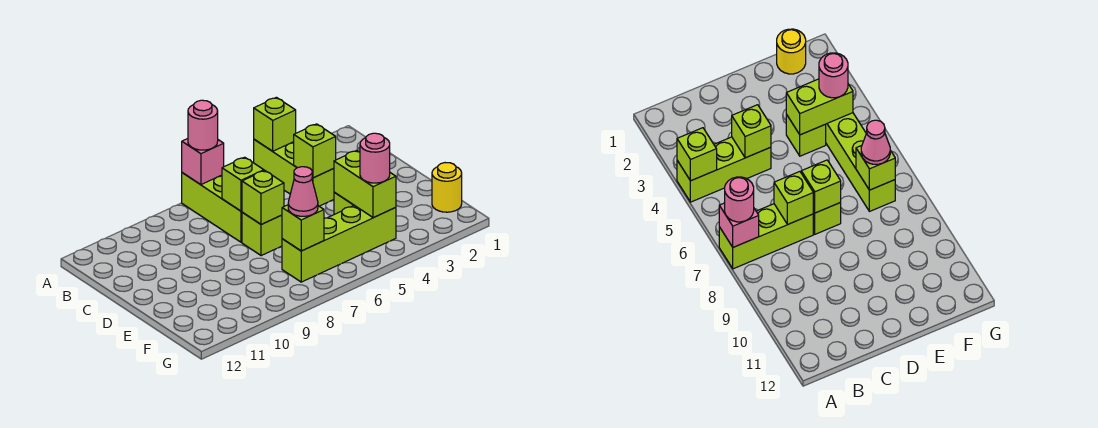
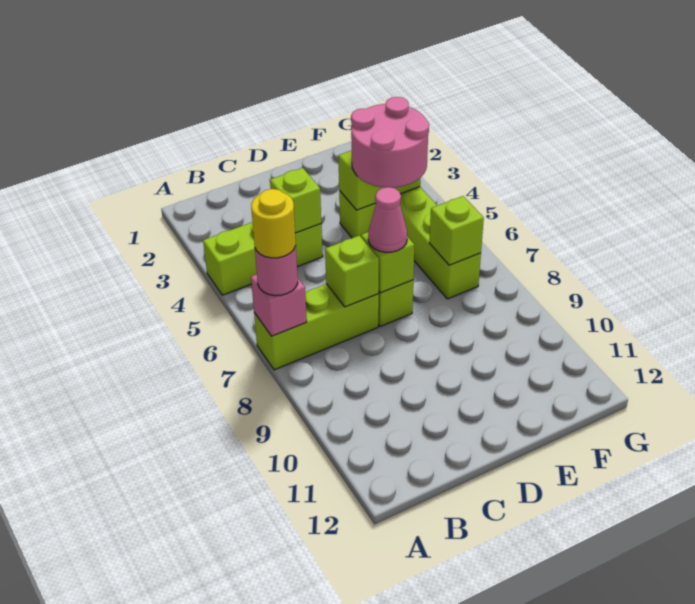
lime 1x1 brick [254,97,296,151] -> none
yellow 1x1 round brick [432,163,462,212] -> yellow 1x1 round brick moved to [251,189,296,258]
pink 1x1 round brick [360,133,390,183] -> pink 2x2 round brick [351,97,429,188]
pink 1x1 cone [288,167,318,216] -> pink 1x1 cone moved to [368,187,407,252]

